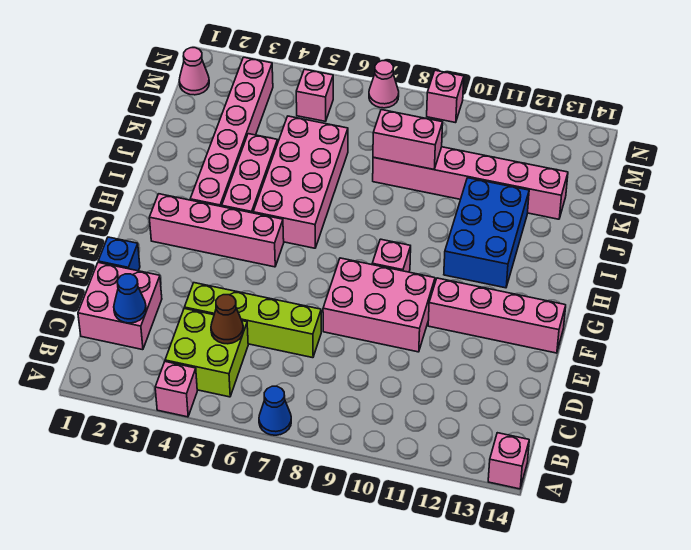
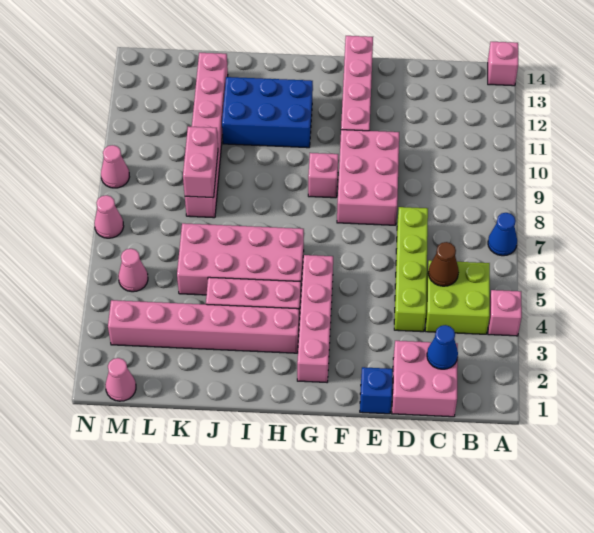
pink 1x1 brick [296,69,333,121] -> pink 1x1 cone [118,249,148,292]
pink 1x1 brick [427,70,464,123] -> pink 1x1 cone [101,145,129,188]

